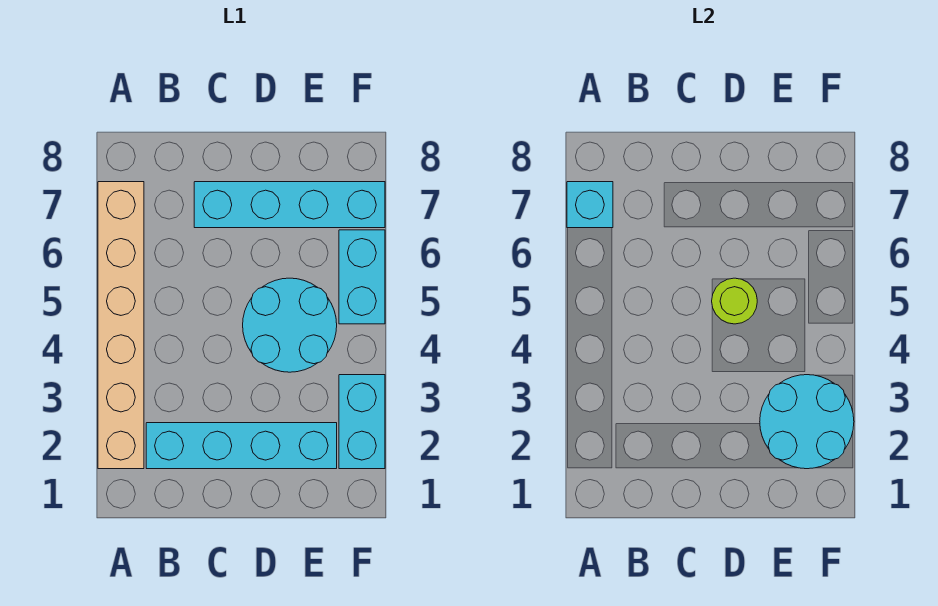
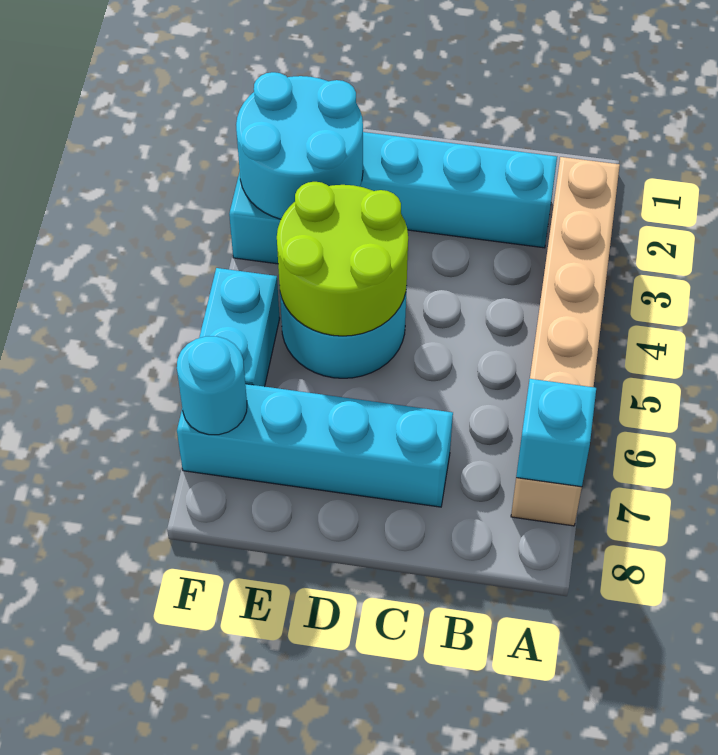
lime 1x1 round brick [712,278,757,324] -> lime 2x2 round brick [277,182,408,336]
none -> cyan 1x1 round brick [177,336,247,435]

